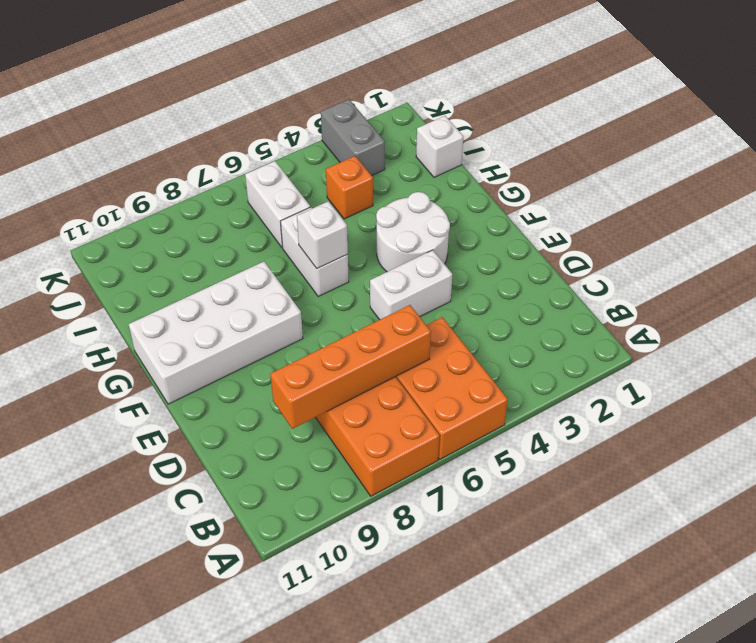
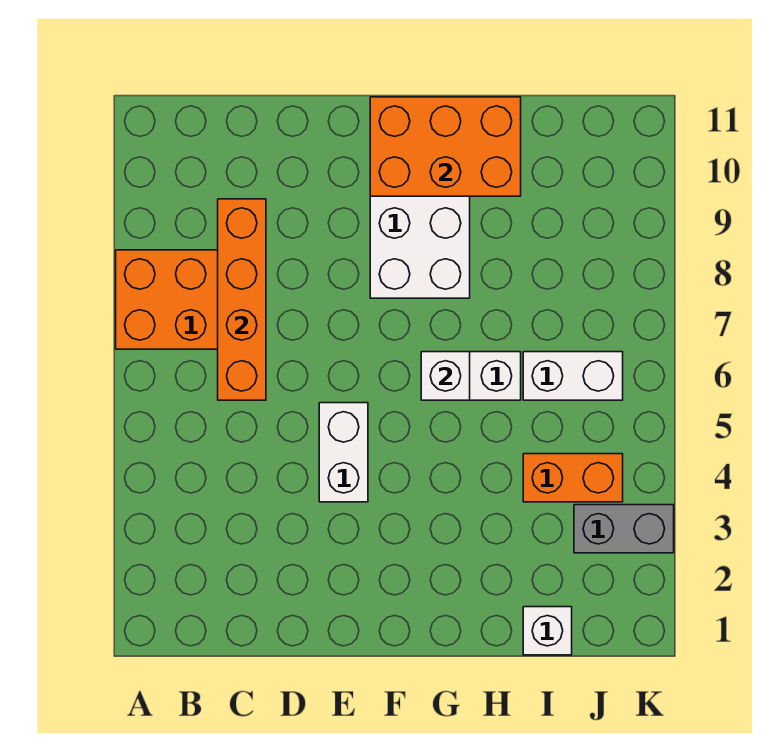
orange 2x3 brick [396,317,508,459] -> orange 2x3 brick moved to [370,97,521,196]
white 2x2 round brick [376,192,450,272] -> none
orange 1x1 brick [326,156,373,219] -> orange 1x2 brick [523,454,623,502]

